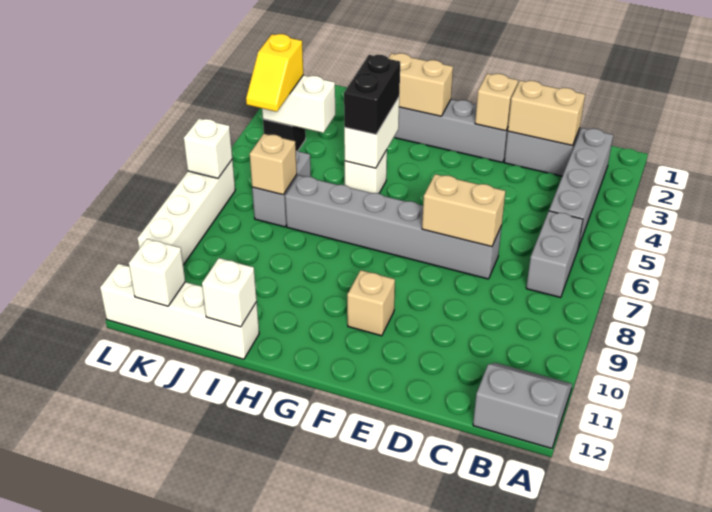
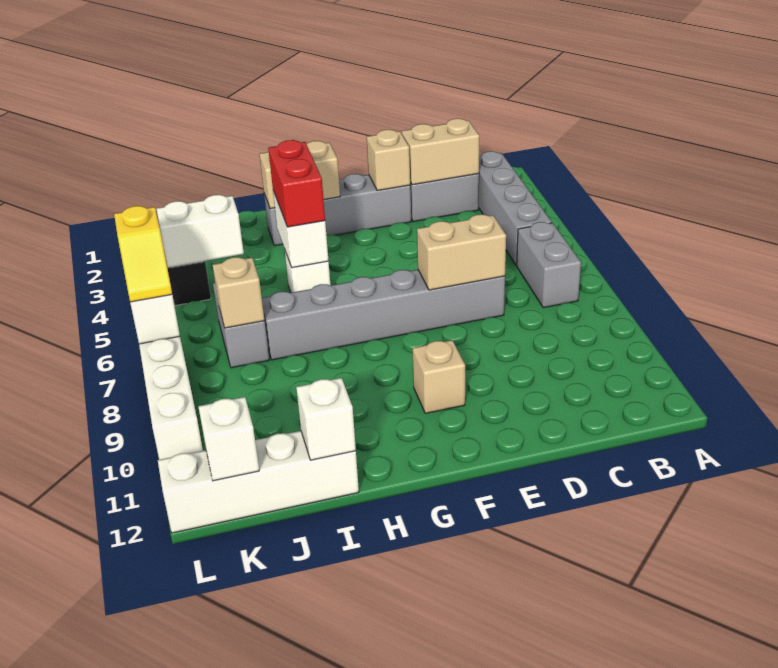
grey 2x2 slope [473,363,572,449] -> none
black 1x2 brick [344,55,400,135] -> red 1x2 brick [268,140,325,227]
yellow 1x2 slope [246,34,303,112] -> yellow 1x2 slope moved to [114,206,172,302]

